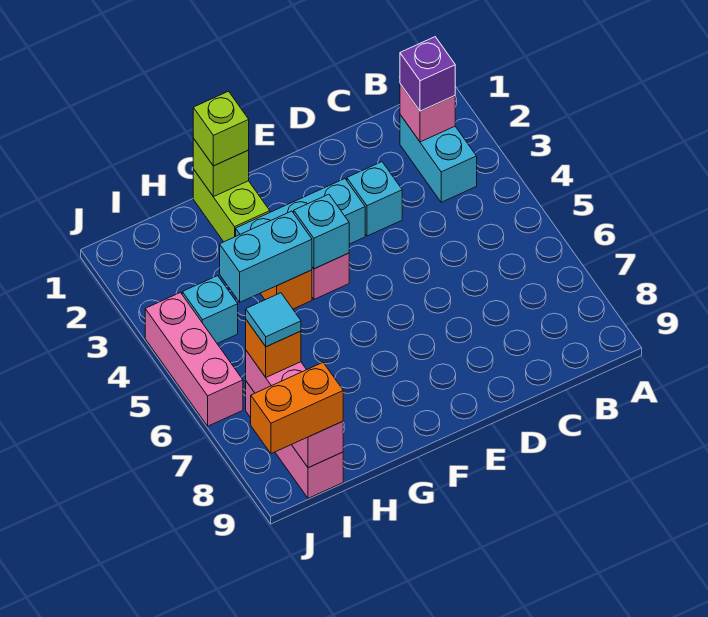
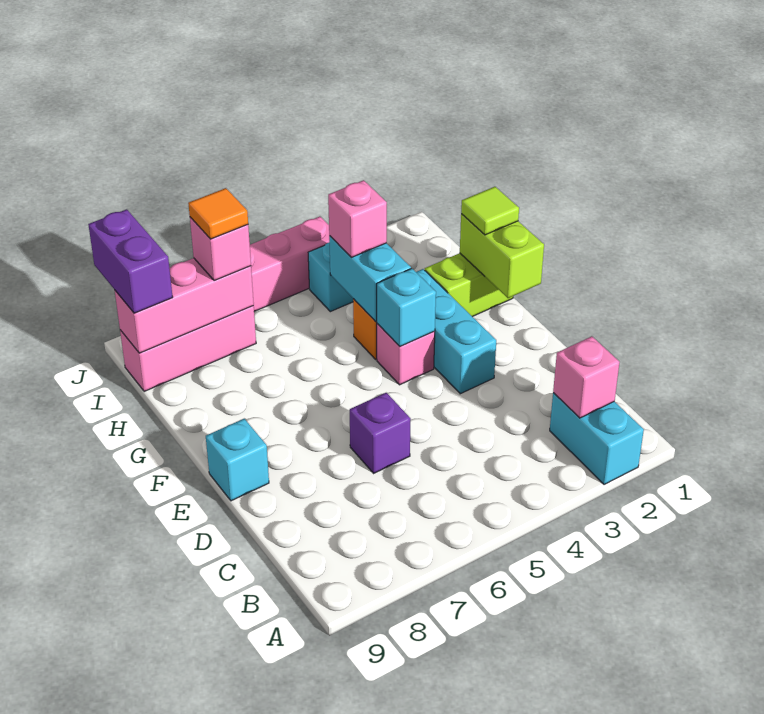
cyan 1x2 brick [400,115,477,202] -> cyan 1x2 brick turned to [550,393,644,485]
purple 1x1 brick [400,37,455,111] -> purple 1x1 brick moved to [350,393,411,473]
cyan 1x1 brick [347,162,402,236] -> cyan 1x1 brick moved to [206,419,269,501]
lime 1x1 brick [193,138,249,197] -> lime 1x2 brick [460,214,544,298]
lime 1x1 brick [193,91,249,166] -> lime 1x1 tile [461,187,519,235]
none -> pink 1x1 brick [328,180,387,257]
orange 1x1 brick [246,320,301,377] -> pink 1x1 brick [190,217,251,281]
cyan 1x1 tile [246,293,301,347] -> orange 1x1 tile [188,188,248,239]
orange 1x2 brick [251,363,343,454] -> purple 1x2 brick [88,209,173,313]

